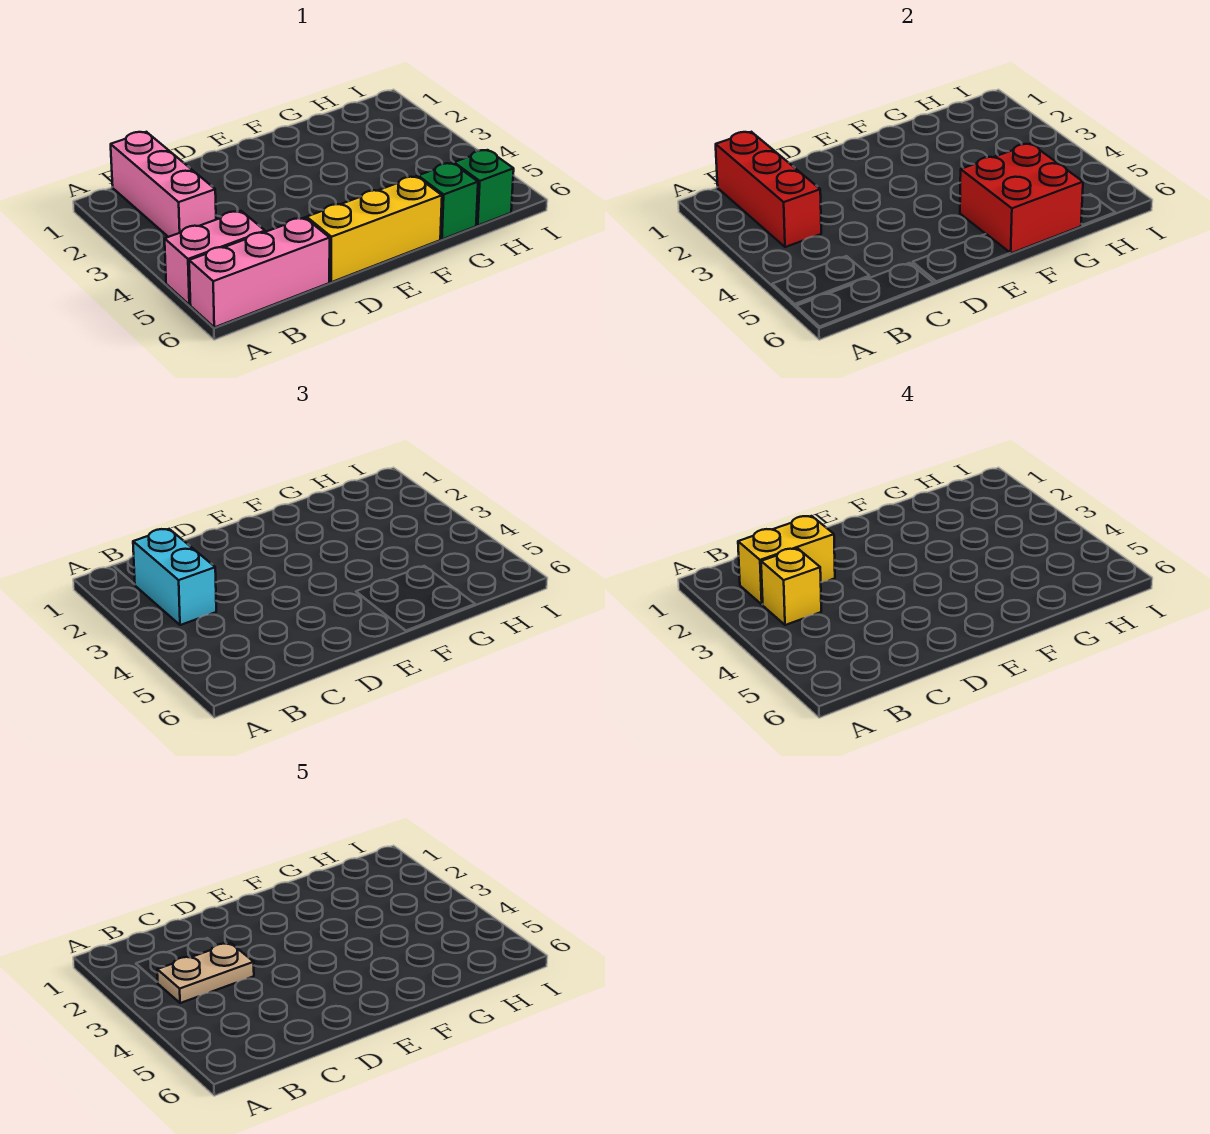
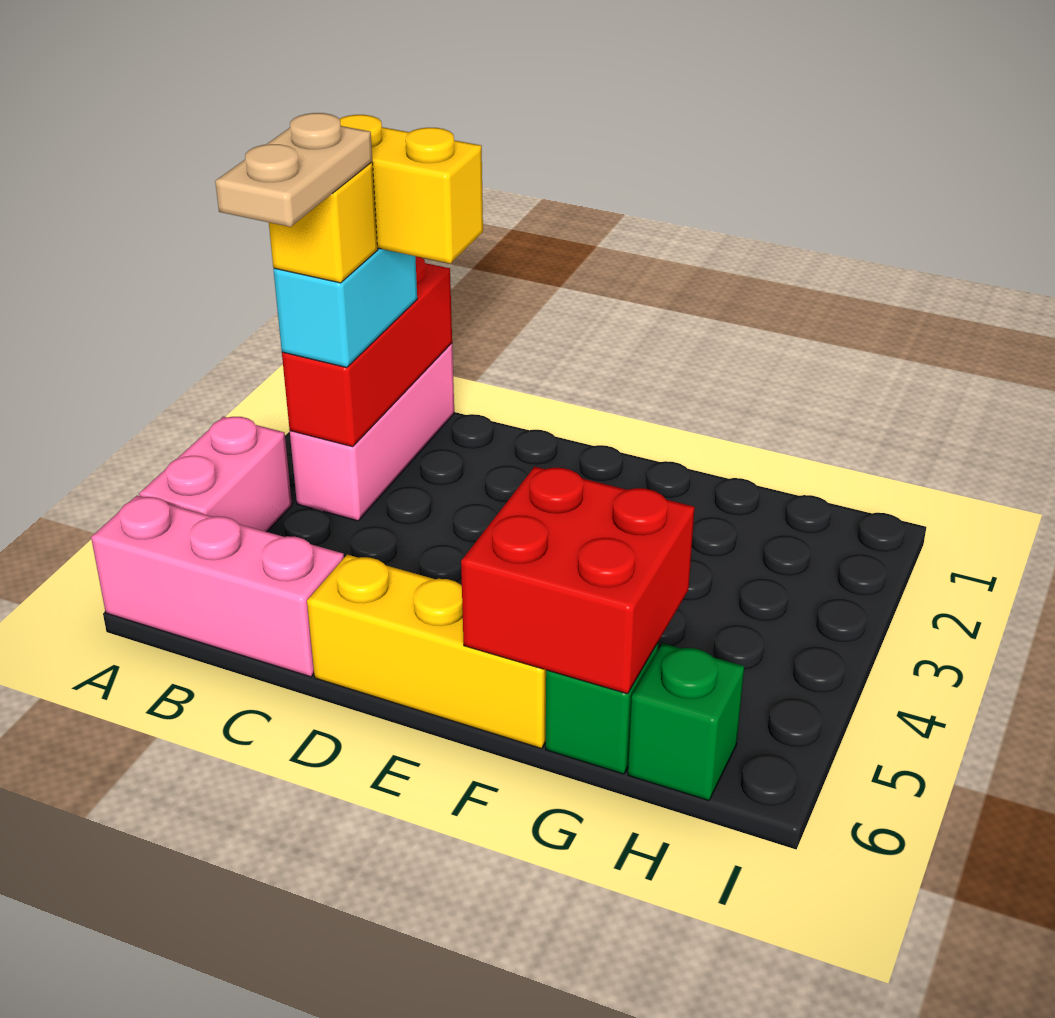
pink 1x2 brick [165,211,265,305] -> pink 1x2 brick turned to [139,417,292,532]
tan 1x2 plate [157,943,254,1003] -> tan 1x2 plate turned to [215,113,372,227]

